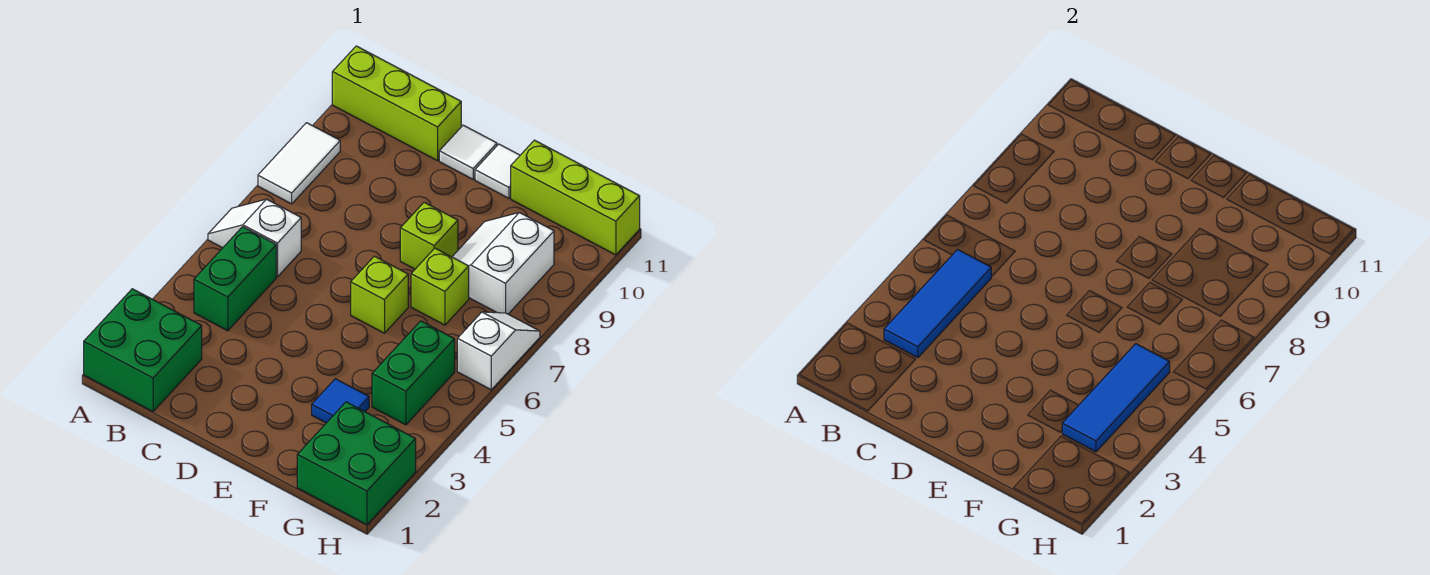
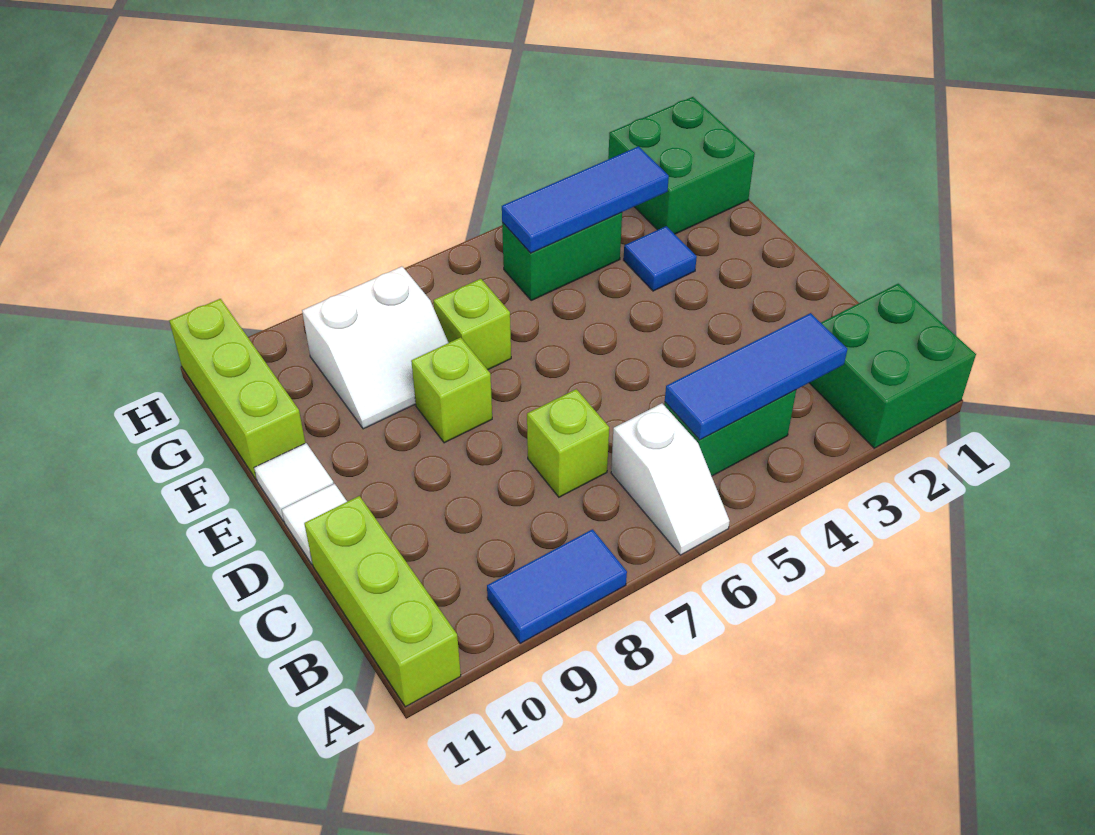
white 1x2 tile [258,123,340,204] -> blue 1x2 tile [487,529,627,644]
lime 1x1 brick [351,256,408,333] -> lime 1x1 brick moved to [527,389,609,497]
white 1x2 slope [457,312,540,390] -> none

